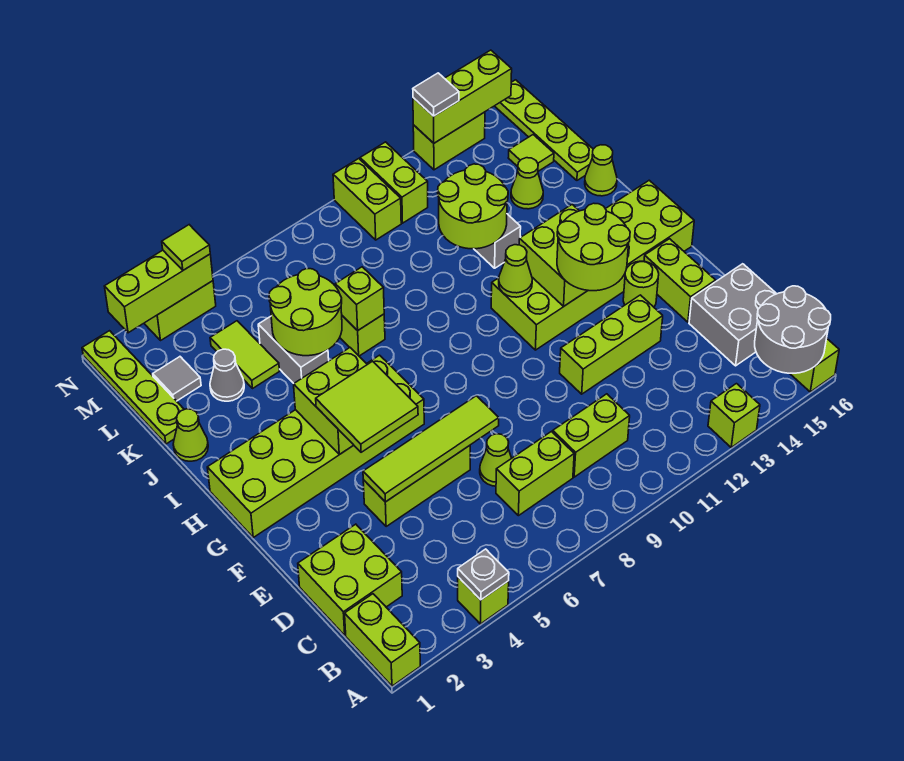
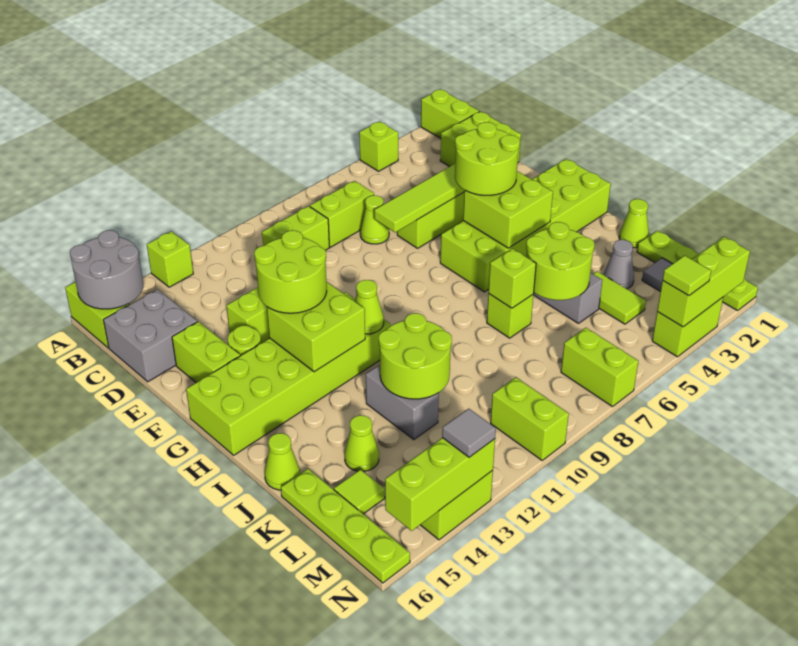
grey 1x1 plate [458,549,509,600] -> none
lime 2x2 tile [316,361,418,452] -> lime 2x2 round brick [455,122,520,195]
lime 1x2 brick [360,142,428,223] -> lime 1x2 brick moved to [561,328,638,407]

